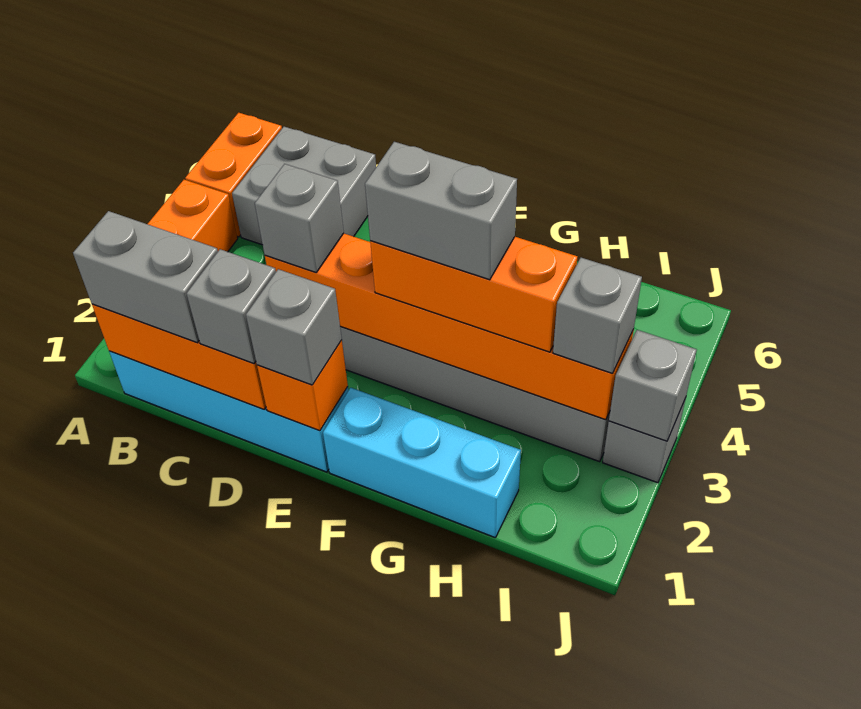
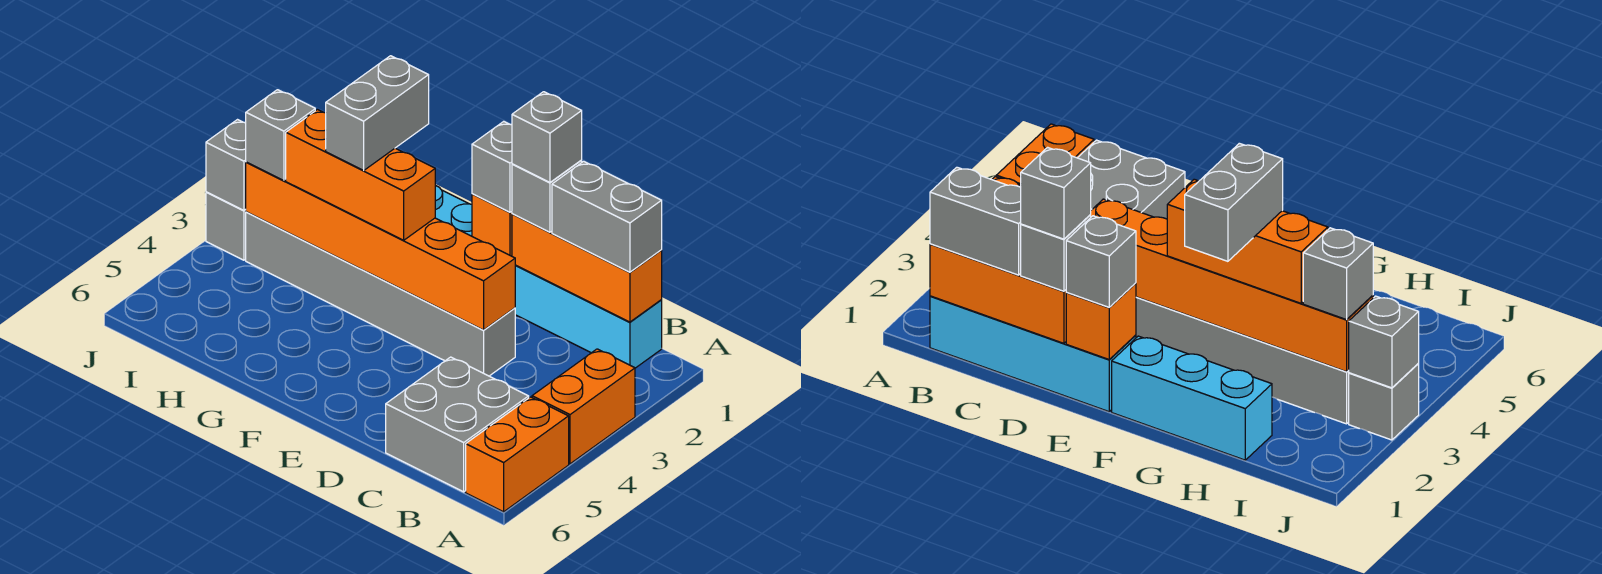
grey 1x1 brick [255,164,344,272] -> grey 1x1 brick moved to [512,92,582,182]
grey 1x2 brick [365,142,517,280] -> grey 1x2 brick turned to [326,56,429,170]

